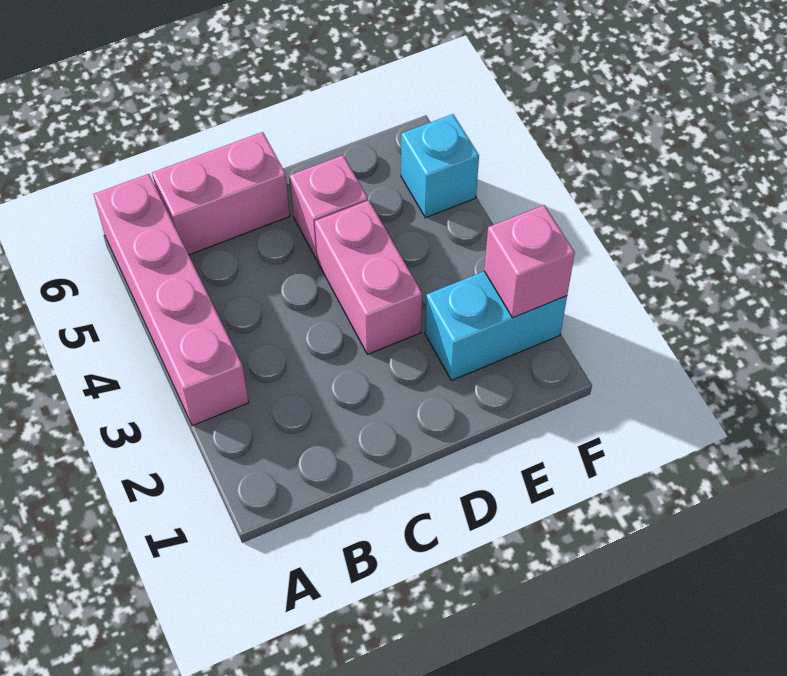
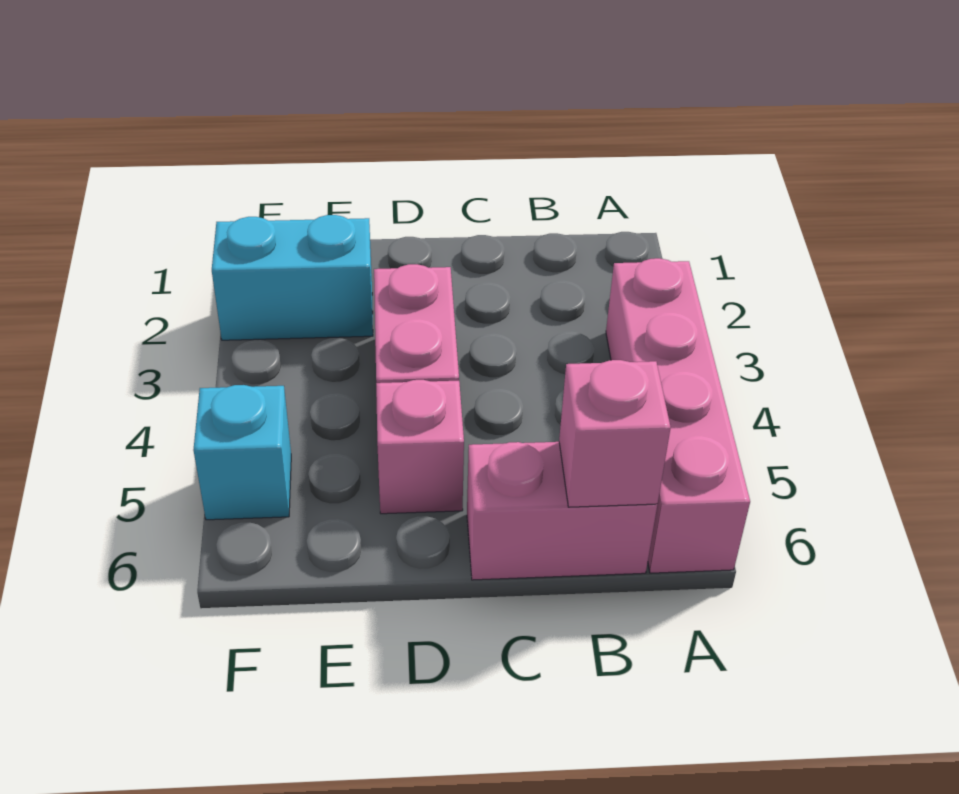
pink 1x1 brick [484,205,575,318] -> pink 1x1 brick moved to [559,360,671,507]

